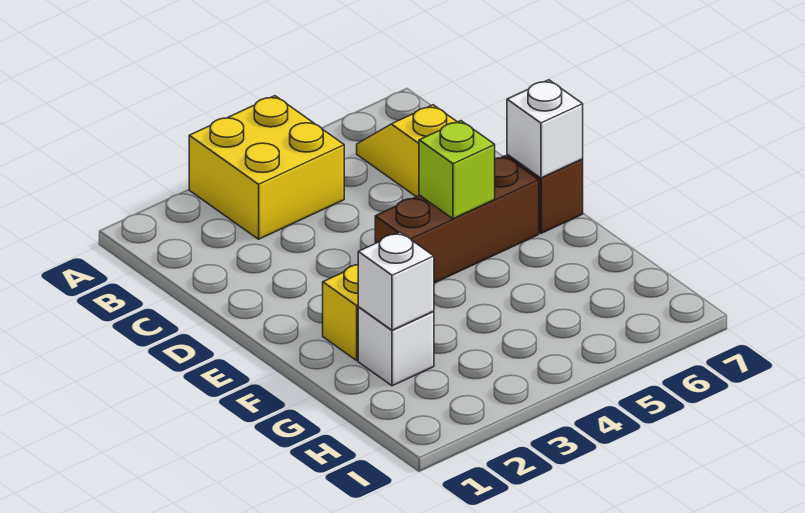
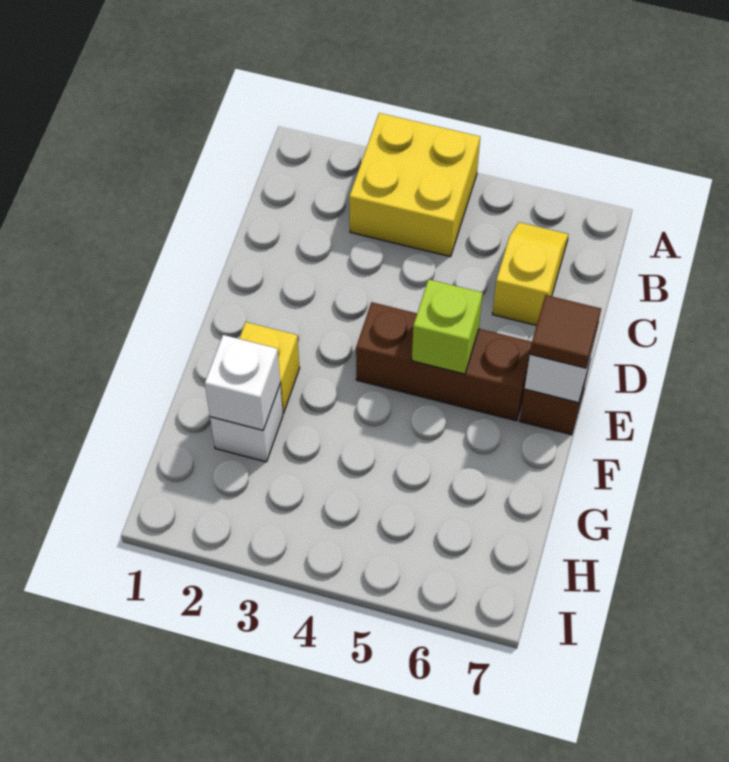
none -> brown 1x1 tile [530,295,601,368]

